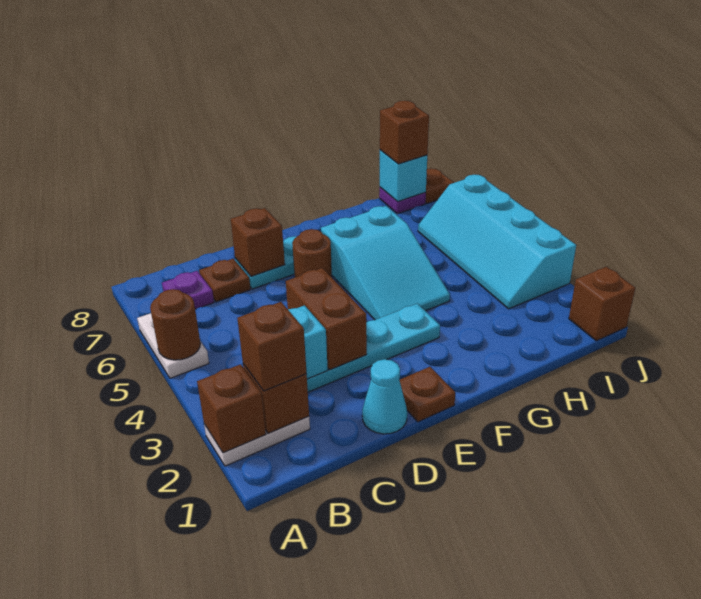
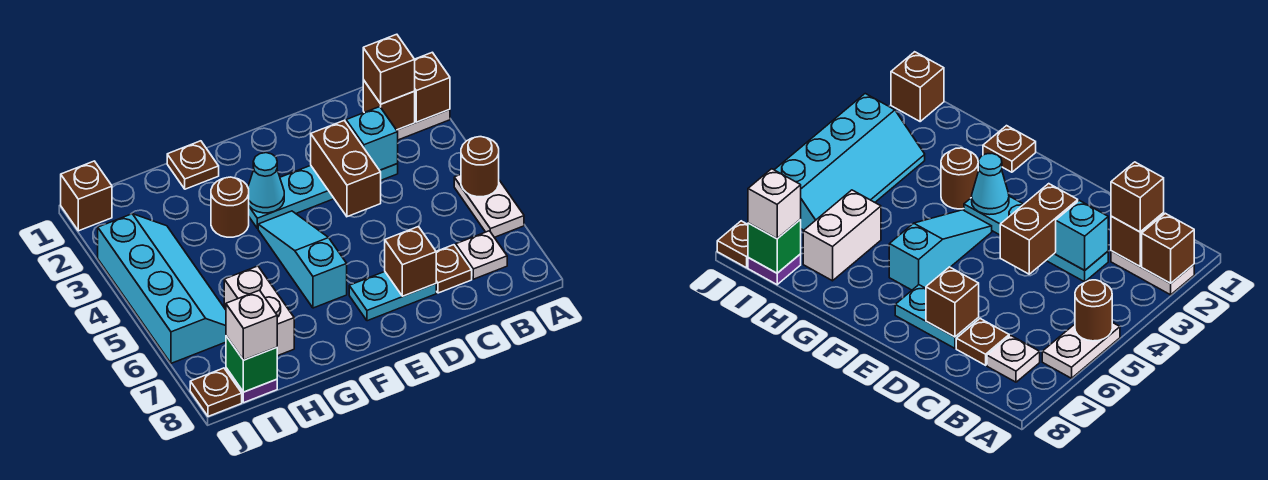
purple 1x1 plate [162,271,214,309] -> white 1x1 plate [456,231,507,279]
cyan 1x1 cone [362,359,407,434] -> cyan 1x1 cone moved to [248,153,284,213]
brown 1x1 plate [400,367,455,422] -> brown 1x1 plate moved to [167,141,219,189]
brown 1x1 round brick [292,229,332,277] -> brown 1x1 round brick moved to [211,177,249,237]
cyan 2x3 slope [321,206,450,320] -> cyan 1x3 slope [258,211,347,308]
none -> white 1x2 brick [224,266,294,356]
cyan 1x1 brick [380,150,427,202] -> green 1x1 brick [226,336,277,392]
brown 1x1 brick [380,101,429,164] -> white 1x1 brick [226,290,277,360]

